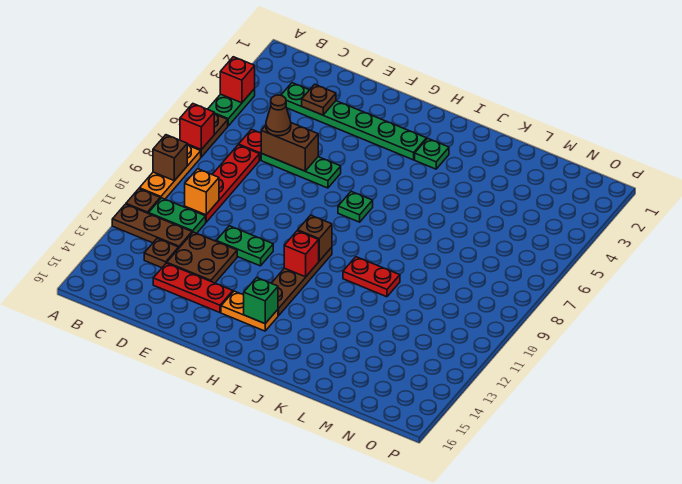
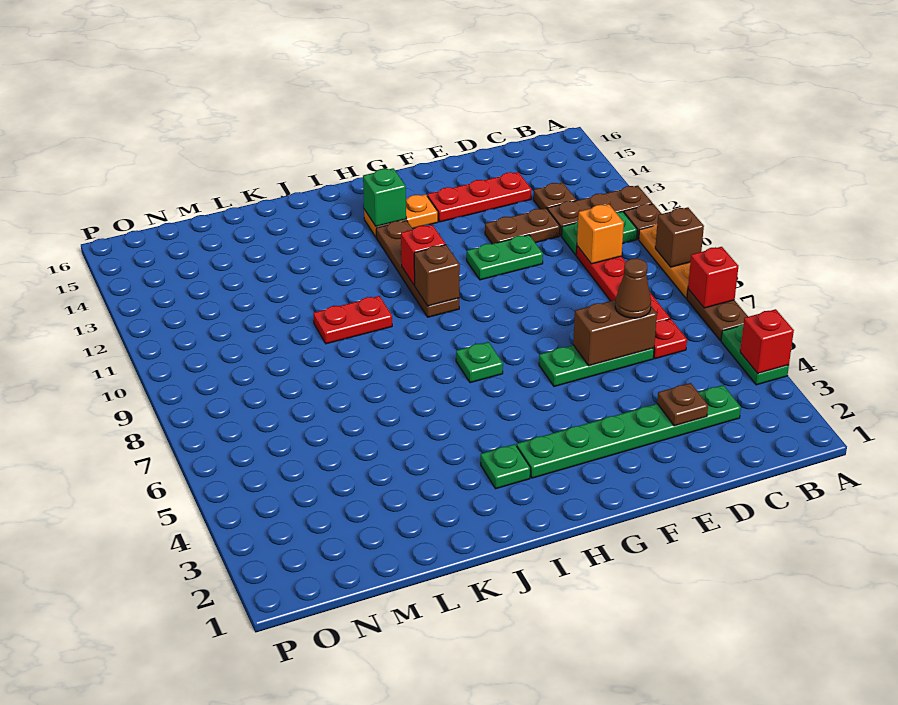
brown 2x2 plate [167,232,237,283] -> brown 1x2 plate [485,208,560,244]

